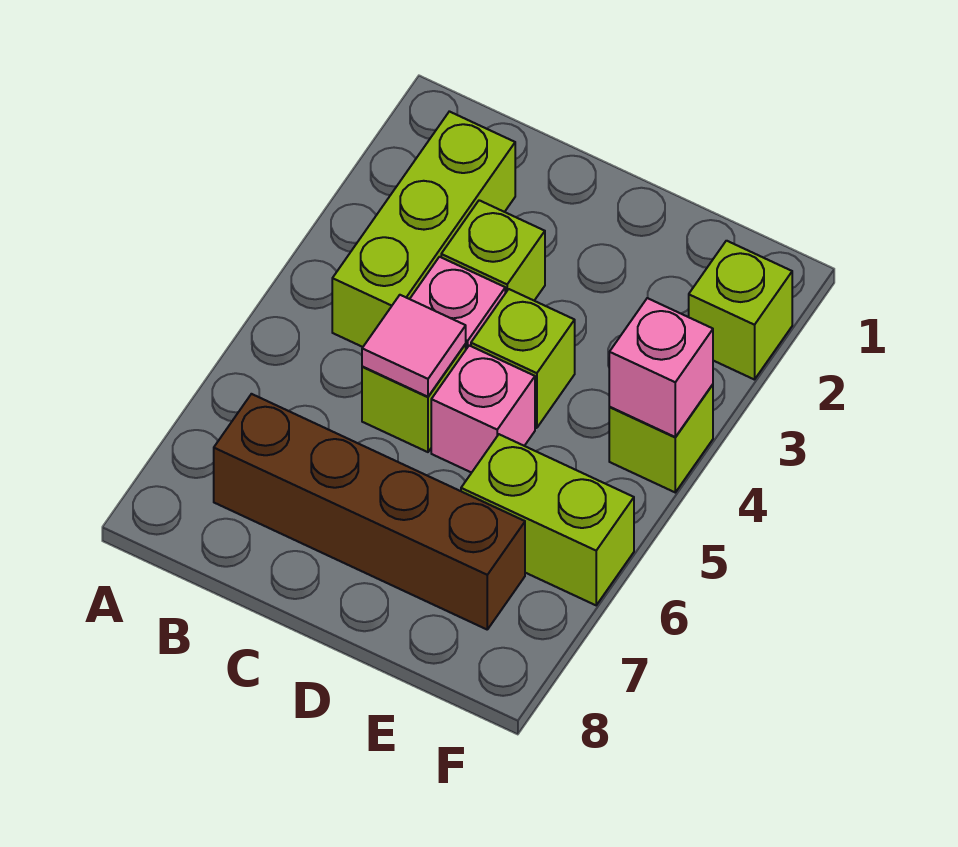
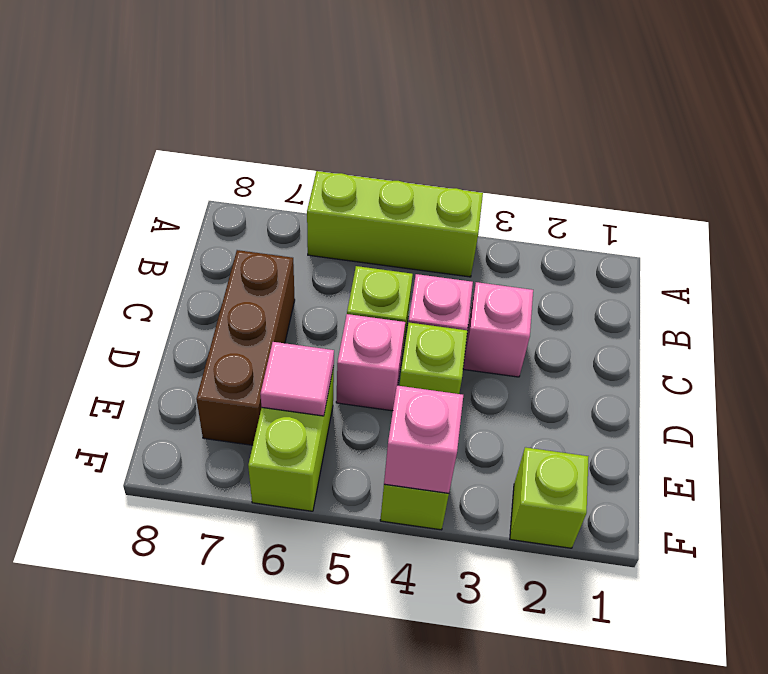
lime 1x3 brick [332,111,515,347] -> lime 1x3 brick moved to [307,171,483,277]
brown 1x4 brick [214,394,525,629] -> brown 1x3 brick [196,250,295,445]
lime 1x1 brick [441,200,545,300] -> pink 1x1 brick [463,282,533,377]
pink 1x1 tile [362,295,466,397] -> pink 1x1 tile moved to [260,342,334,416]

